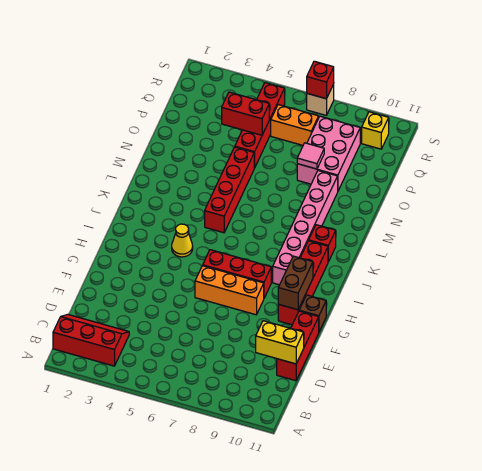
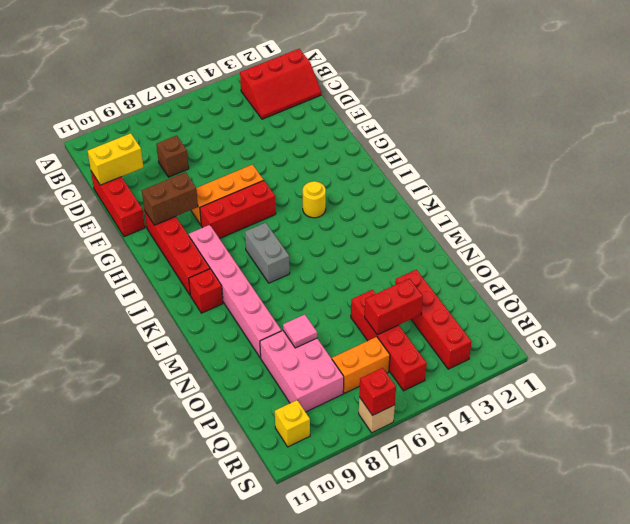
brown 1x2 brick [278,256,313,310] -> brown 1x2 brick turned to [142,172,198,225]
brown 1x1 brick [299,295,326,332] -> brown 1x1 brick moved to [156,136,189,177]
yellow 1x1 cone [172,224,193,257] -> yellow 1x1 round brick [303,181,326,218]
none -> grey 1x2 brick [245,223,290,283]
red 1x4 brick [205,147,254,233] -> red 1x4 brick moved to [395,270,471,369]

